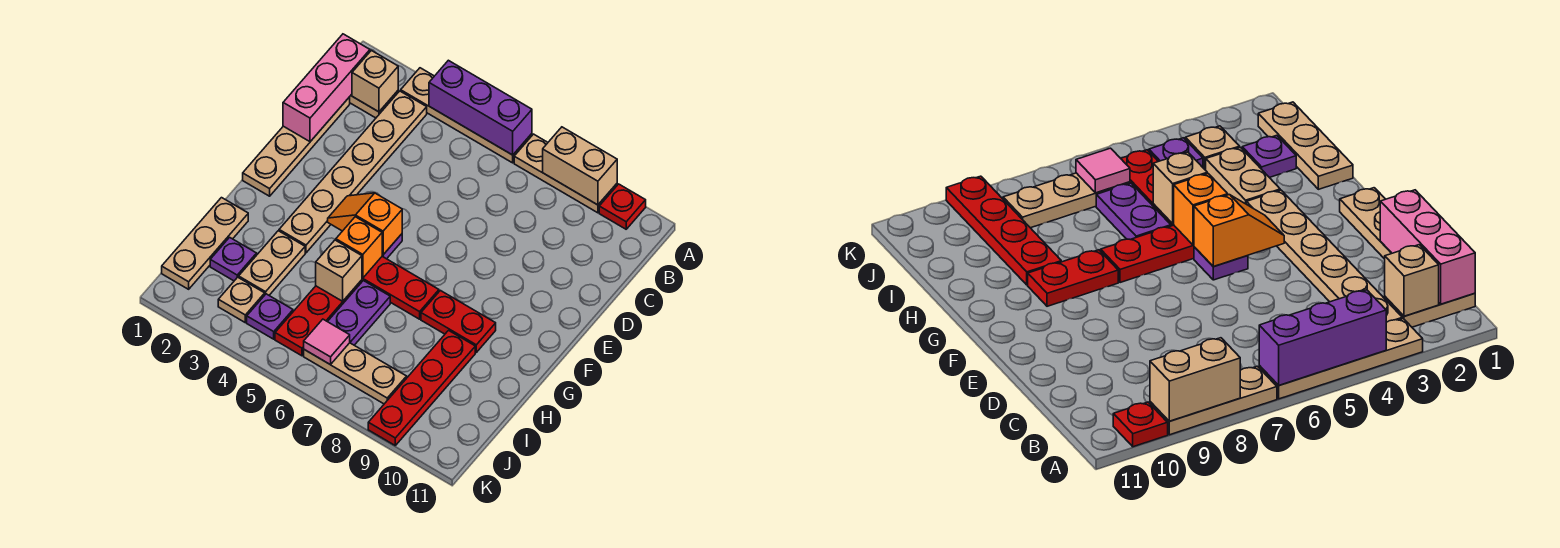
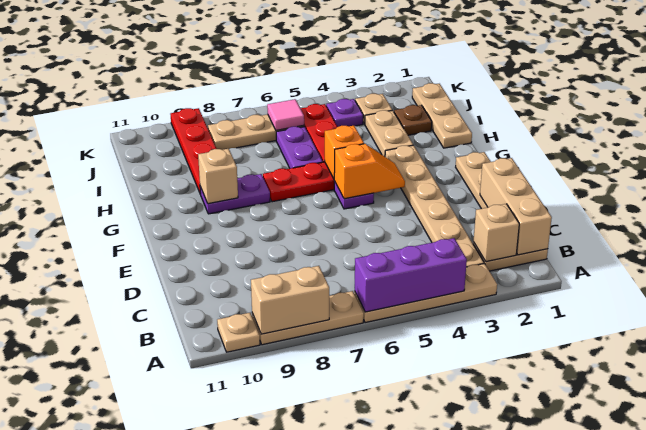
red 1x1 plate [599,184,646,229] -> tan 1x1 plate [217,313,260,352]
pink 1x3 brick [283,34,370,142] -> tan 1x3 brick [480,158,552,255]
red 1x2 plate [421,291,496,352] -> purple 1x2 plate [200,174,270,214]
tan 1x1 brick [316,240,362,301] -> tan 1x1 brick moved to [198,149,238,204]
purple 1x1 plate [210,237,257,281] -> brown 1x1 plate [394,105,432,135]

